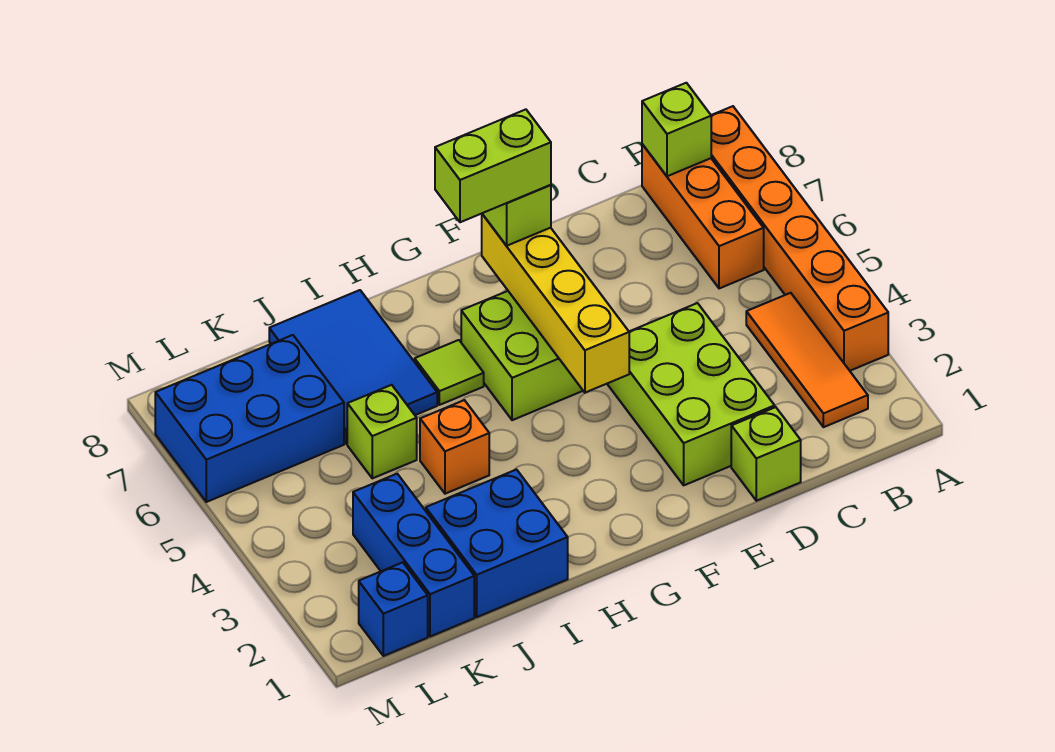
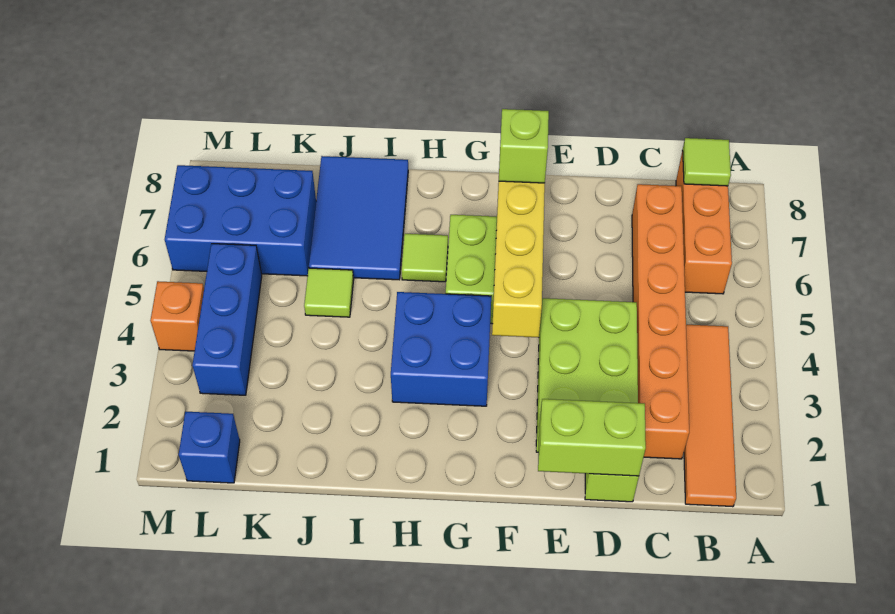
orange 1x6 brick [711,106,888,371] -> orange 1x6 brick moved to [632,184,689,459]
orange 1x3 tile [746,293,868,427] -> orange 1x4 tile [684,325,736,507]
lime 1x1 brick [642,83,711,176] -> lime 1x1 tile [683,138,731,186]
lime 1x2 brick [435,109,551,222] -> lime 1x2 brick moved to [538,399,646,476]
blue 2x2 brick [426,470,568,617] -> blue 2x2 brick moved to [391,292,491,406]
orange 1x1 brick [420,400,489,494] -> orange 1x1 brick moved to [150,281,204,351]
lime 1x1 brick [347,385,417,478] -> lime 1x1 tile [304,268,354,317]
blue 1x3 brick [353,474,474,637] -> blue 1x3 brick moved to [193,244,262,395]

